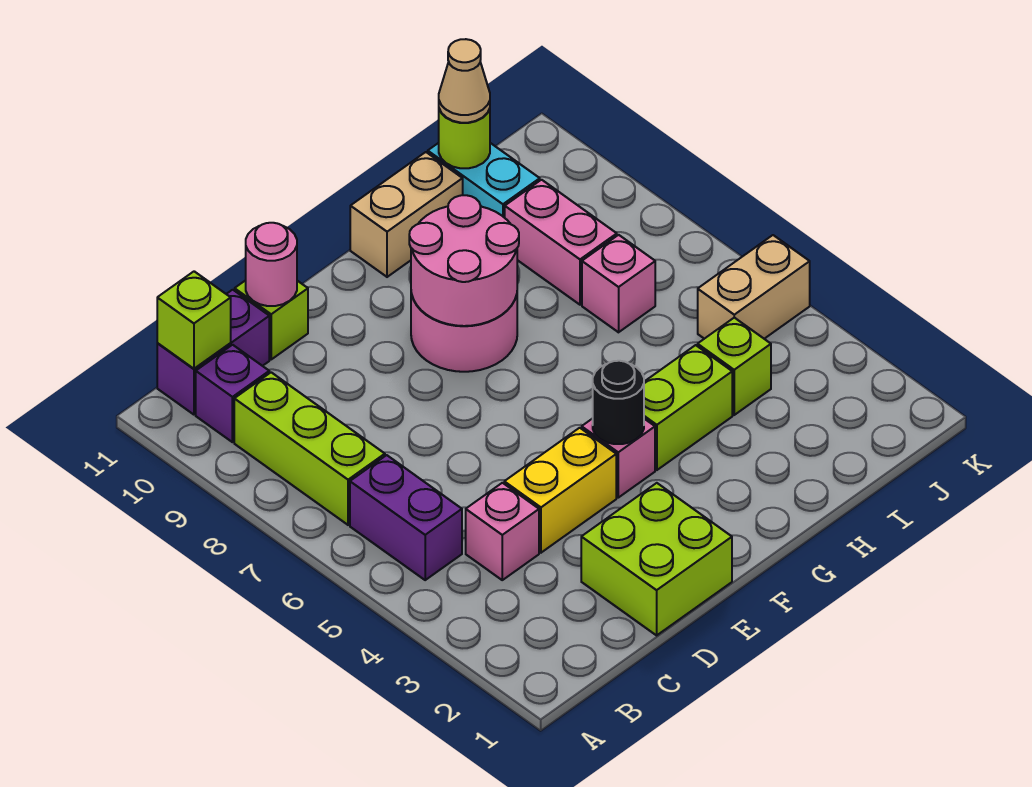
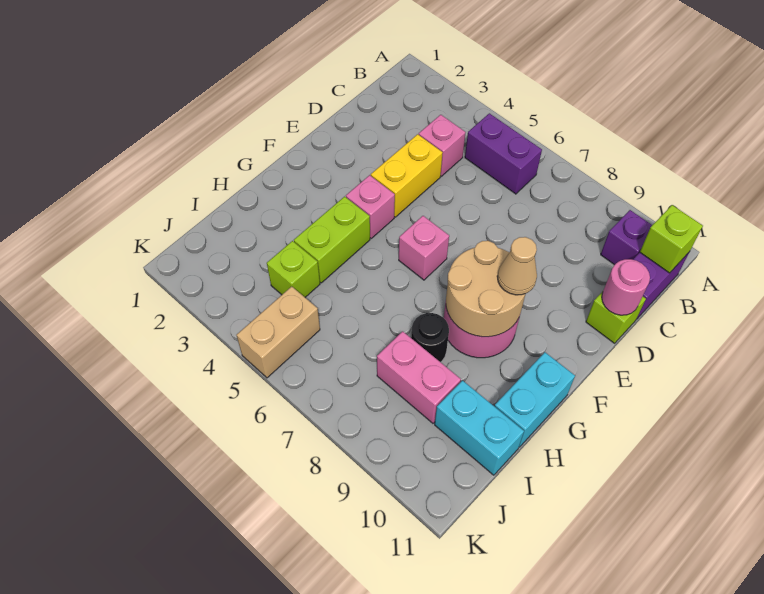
lime 1x3 brick [234,372,385,525] -> none
lime 2x2 brick [581,483,732,635] -> none
black 1x1 round brick [593,361,644,444] -> black 1x1 round brick moved to [411,313,449,362]
pink 2x2 round brick [409,195,519,326] -> tan 2x2 round brick [446,241,525,337]
tan 1x2 brick [350,152,463,277] -> cyan 1x2 brick [495,352,575,447]
pink 1x1 brick [582,235,655,332] -> pink 1x1 brick moved to [399,216,449,280]
lime 1x1 round brick [439,109,490,168] -> none
tan 1x1 cone [439,39,490,123] -> tan 1x1 cone moved to [497,237,537,295]

